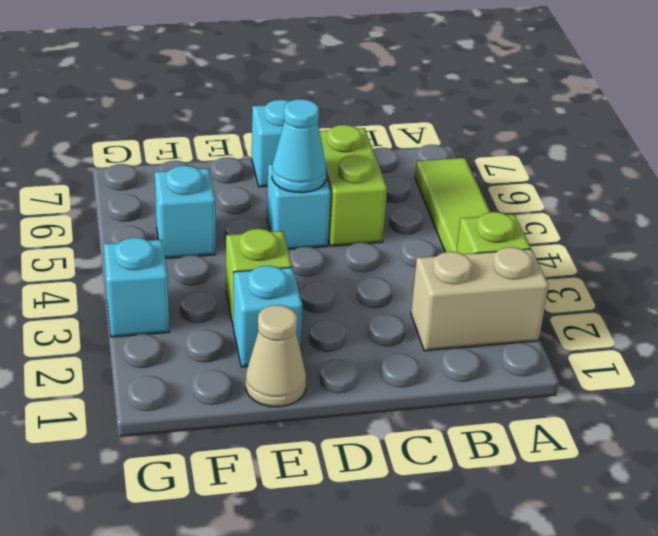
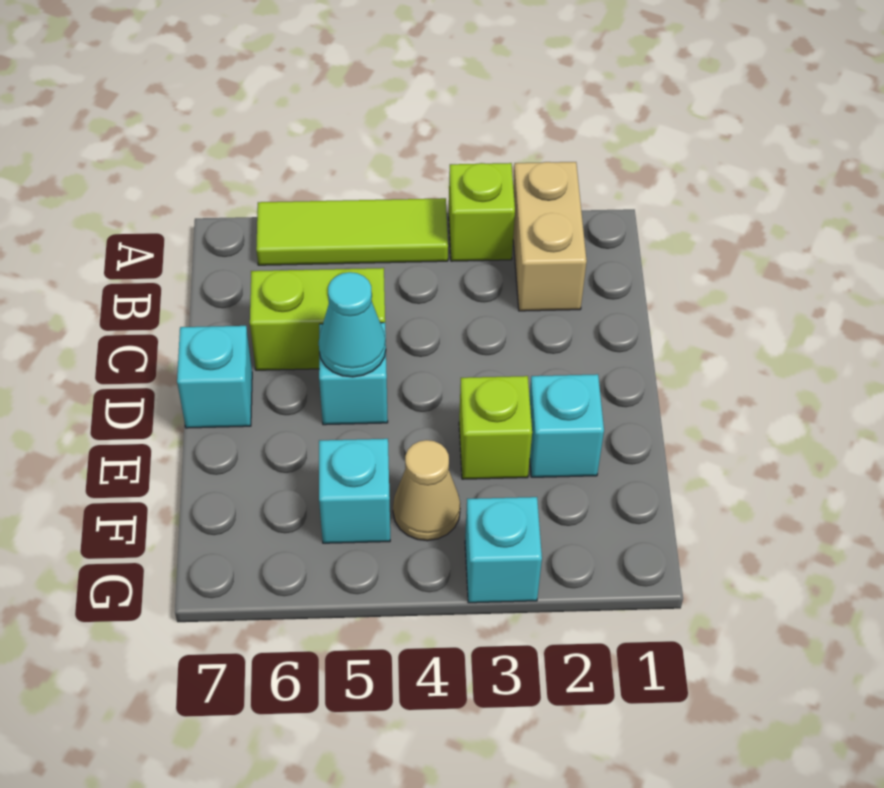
tan 1x1 cone [246,305,306,407] -> tan 1x1 cone moved to [393,440,460,541]

